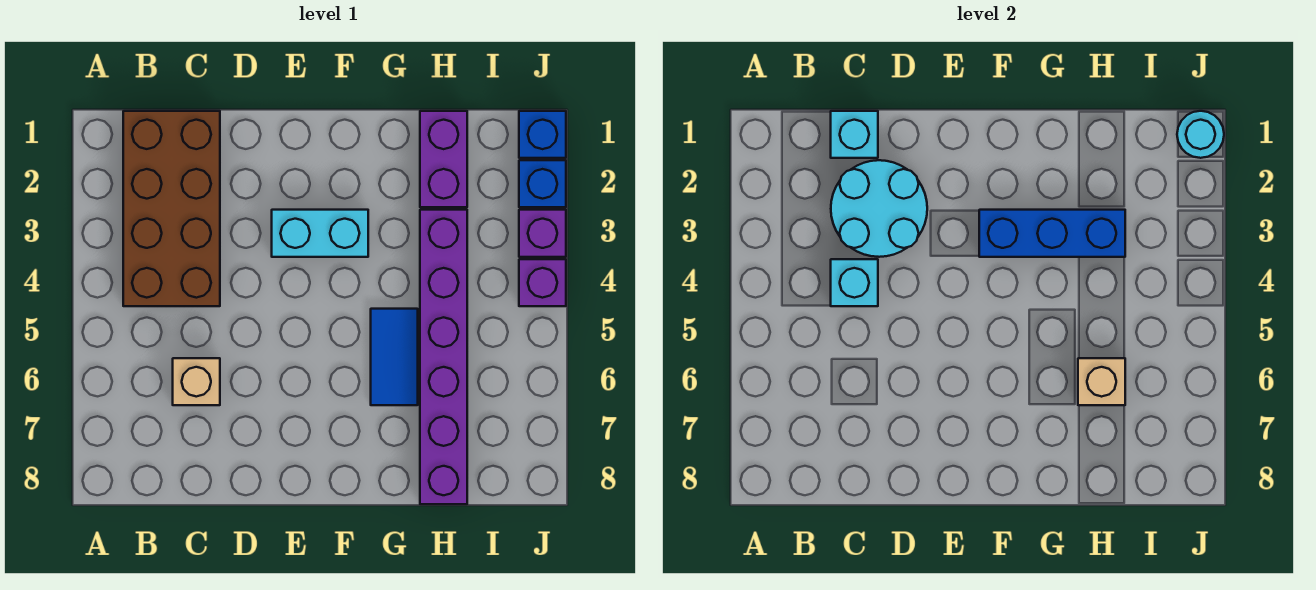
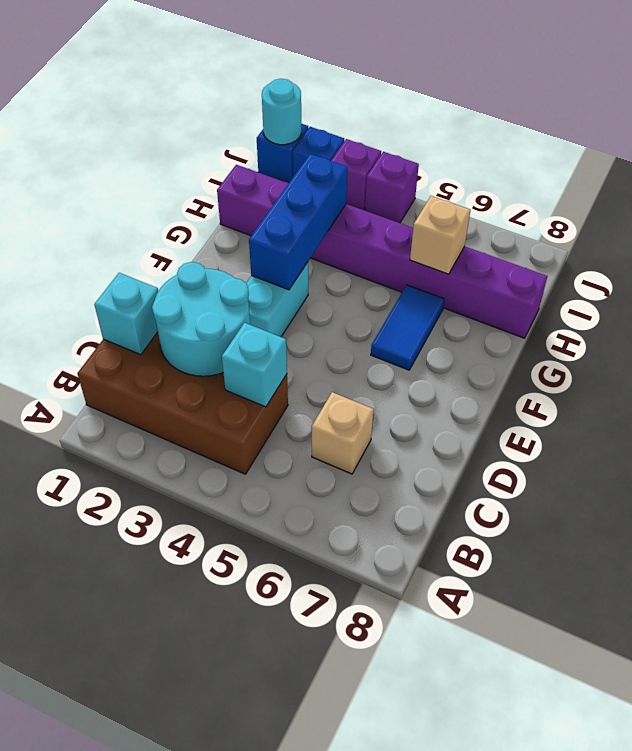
blue 1x2 tile [371,309,418,405] -> blue 1x2 tile turned to [371,285,444,370]

